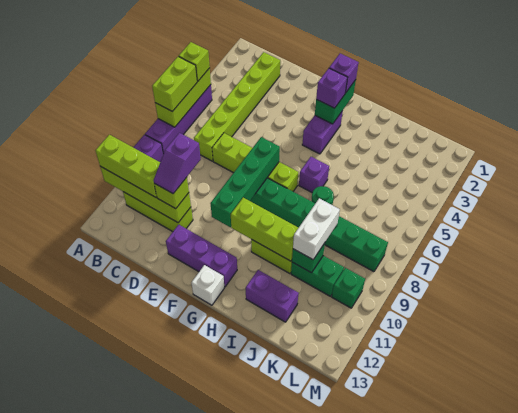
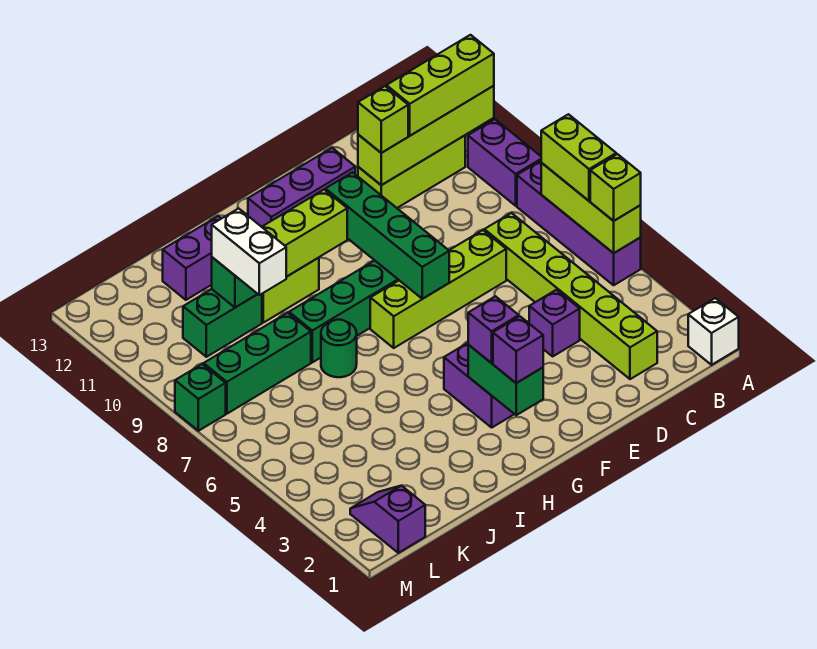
purple 1x2 slope [154,133,201,194] -> purple 1x2 slope moved to [350,486,425,553]
white 1x1 brick [191,265,224,305] -> white 1x1 brick moved to [688,298,739,365]
purple 1x1 brick [299,157,329,192] -> purple 1x1 brick moved to [529,290,580,356]
green 1x1 brick [332,268,365,308] -> green 1x1 brick moved to [175,364,226,431]

